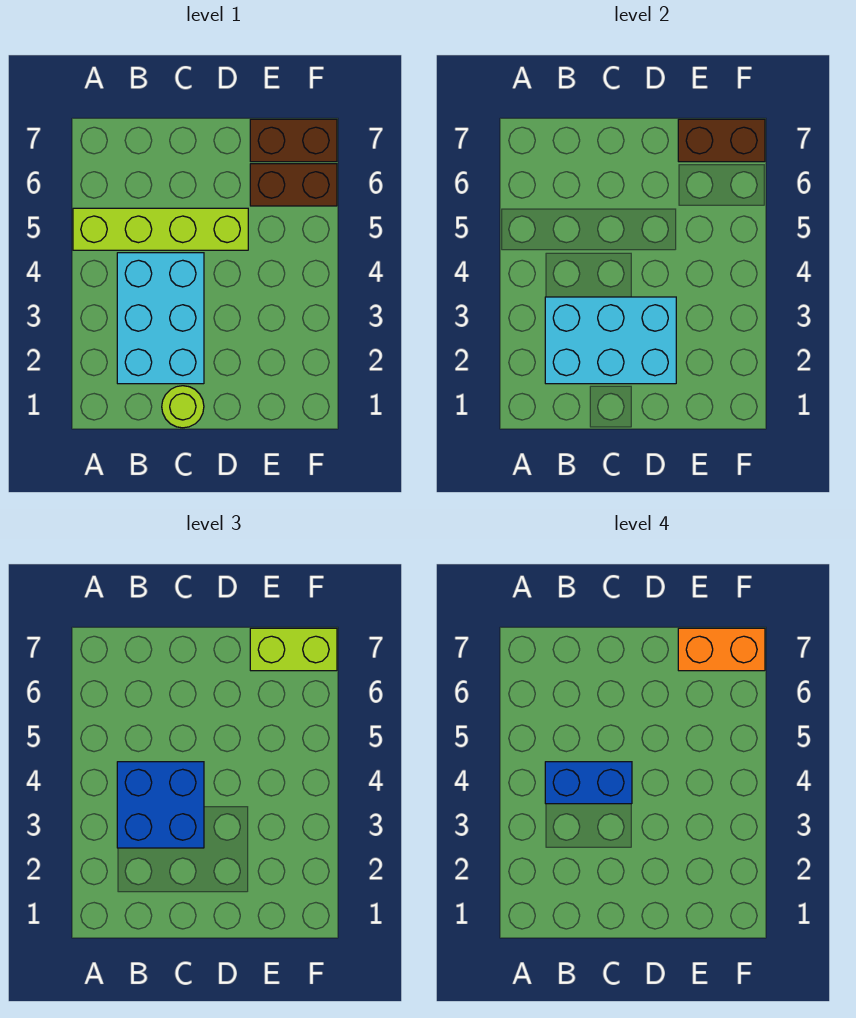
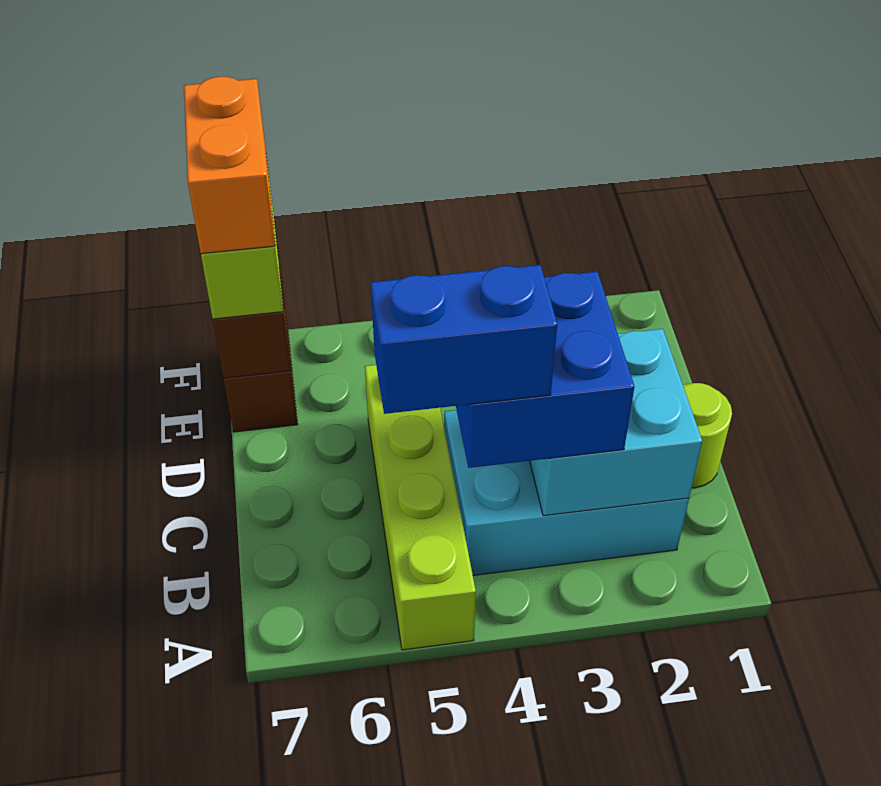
cyan 2x3 brick [545,297,676,384] -> cyan 2x2 brick [530,329,702,516]
blue 1x2 brick [545,762,632,804] -> blue 1x2 brick turned to [371,265,557,414]
brown 1x2 brick [250,164,337,206] -> none

